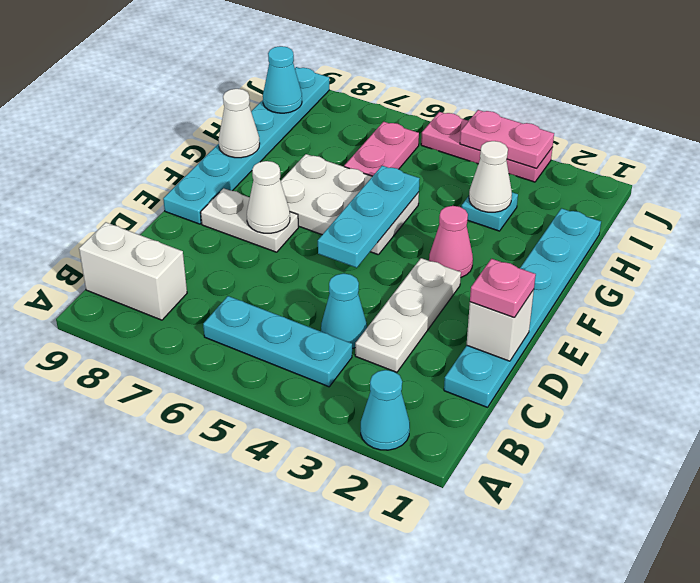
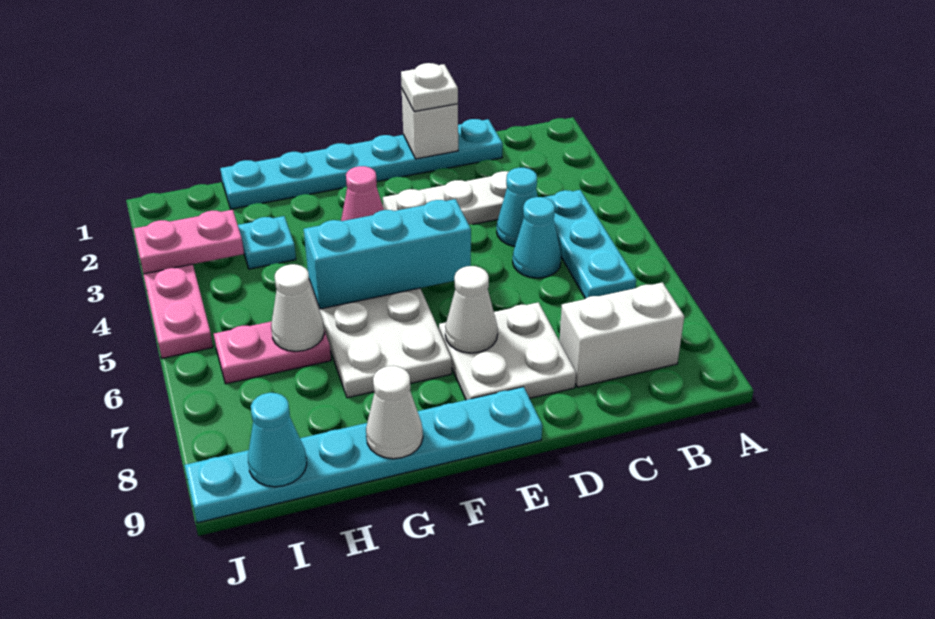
cyan 1x1 cone [361,370,410,450] -> cyan 1x1 cone moved to [513,197,561,278]
white 1x2 brick [79,222,187,320] -> white 1x2 brick turned to [560,282,684,387]
pink 1x1 plate [470,259,536,318] -> white 1x1 plate [401,63,458,112]
cyan 1x3 plate [318,166,420,268] -> cyan 1x3 brick [304,199,471,309]
white 1x2 plate [201,188,298,252] -> white 2x2 plate [439,302,576,400]
white 1x1 cone [469,141,512,212] -> white 1x1 cone moved to [271,264,324,351]
pink 1x2 plate [460,110,554,168] -> pink 1x2 plate turned to [134,210,244,274]

